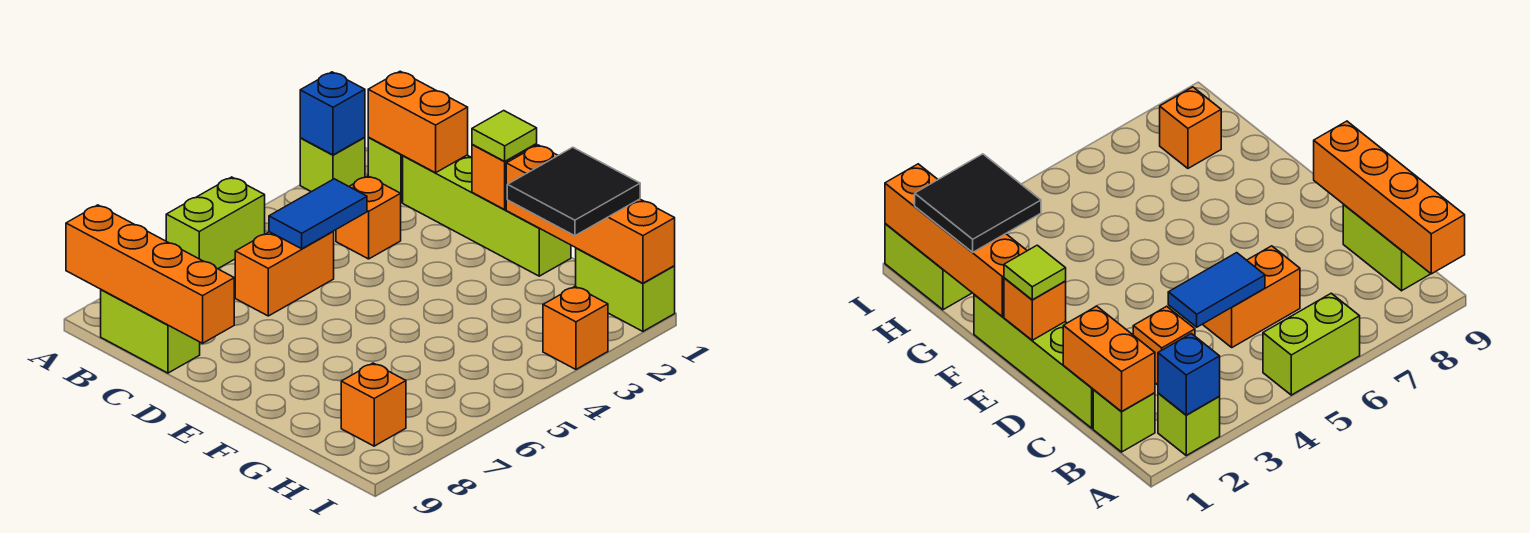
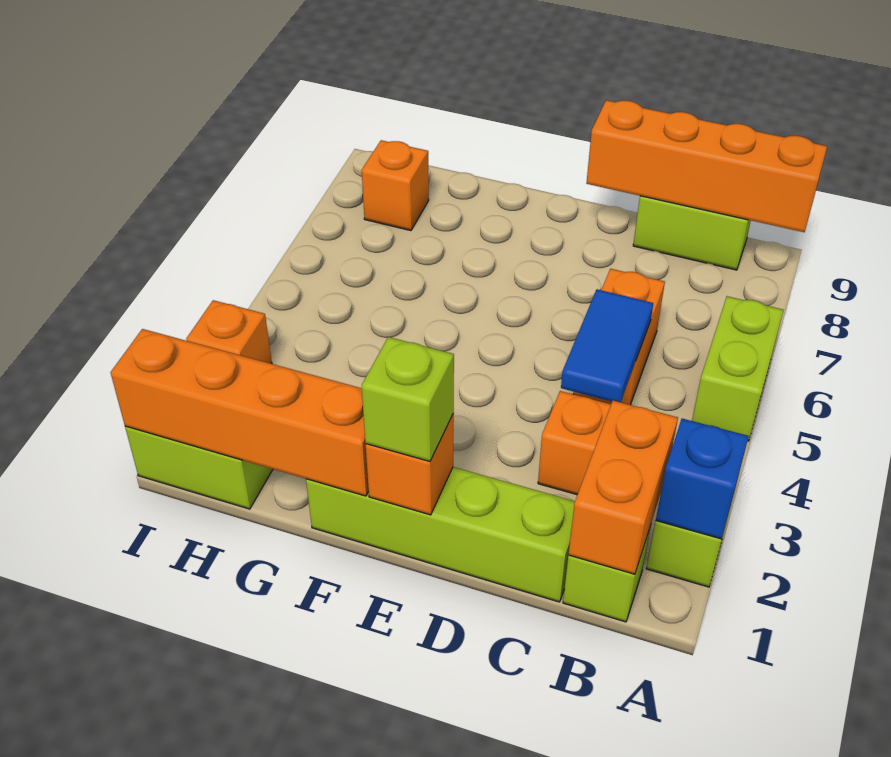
orange 1x2 brick [368,71,468,173] -> orange 1x2 brick turned to [569,401,678,574]
lime 1x1 tile [472,111,537,161] -> lime 1x1 brick [362,337,454,461]
black 2x2 tile [507,147,640,236] -> none

